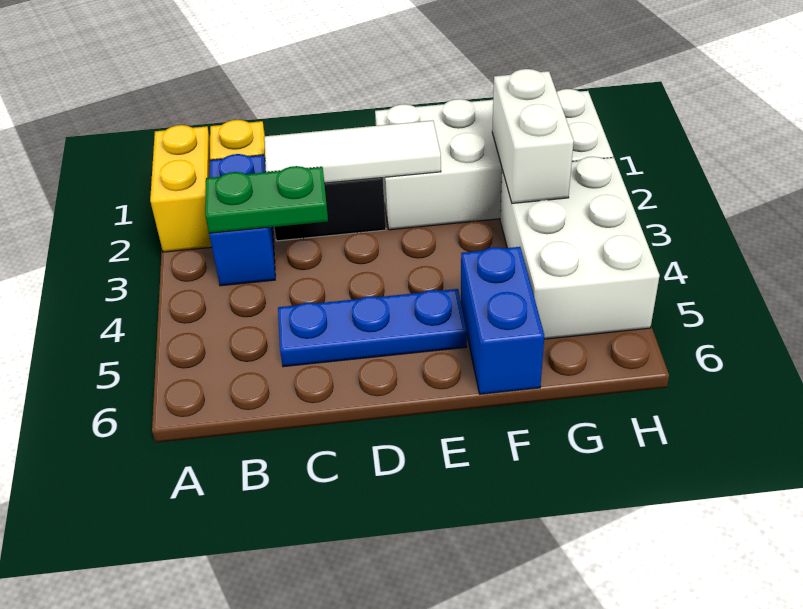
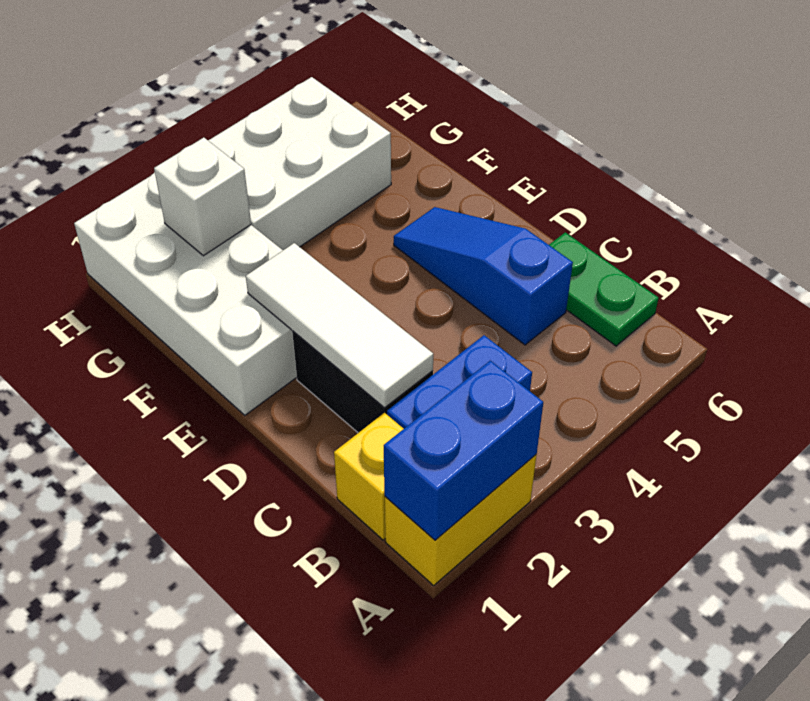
green 1x2 plate [205,166,328,233] -> green 1x2 plate moved to [549,232,659,346]
blue 1x3 plate [278,289,467,367] -> blue 1x3 slope [394,207,573,345]
blue 1x2 brick [461,247,544,394] -> blue 1x2 brick moved to [384,361,543,540]
white 1x2 brick [492,69,574,203] -> white 1x1 brick [154,138,251,256]

